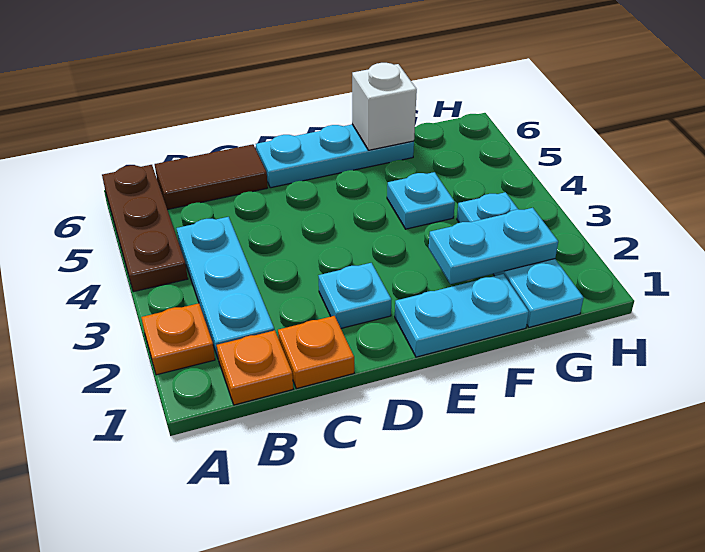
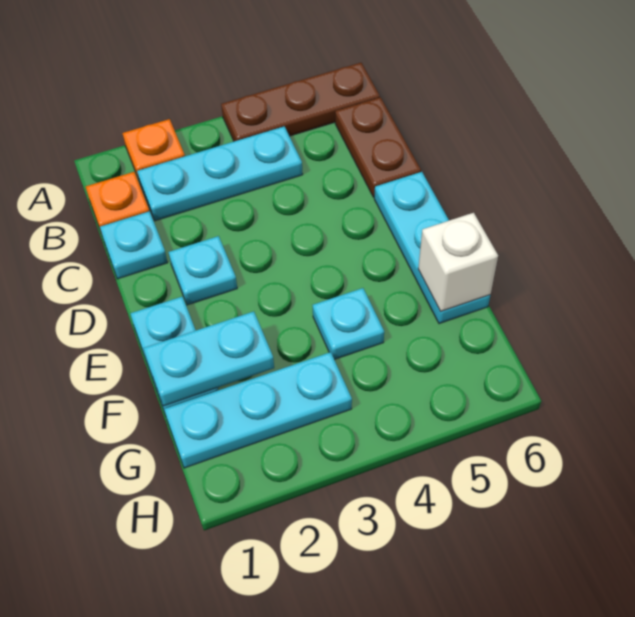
brown 1x2 tile [155,144,268,210] -> brown 1x2 plate [335,97,421,197]
orange 1x1 plate [278,316,354,389] -> cyan 1x1 plate [100,211,168,279]
cyan 1x2 plate [429,208,558,284] -> cyan 1x2 plate turned to [143,312,274,406]

